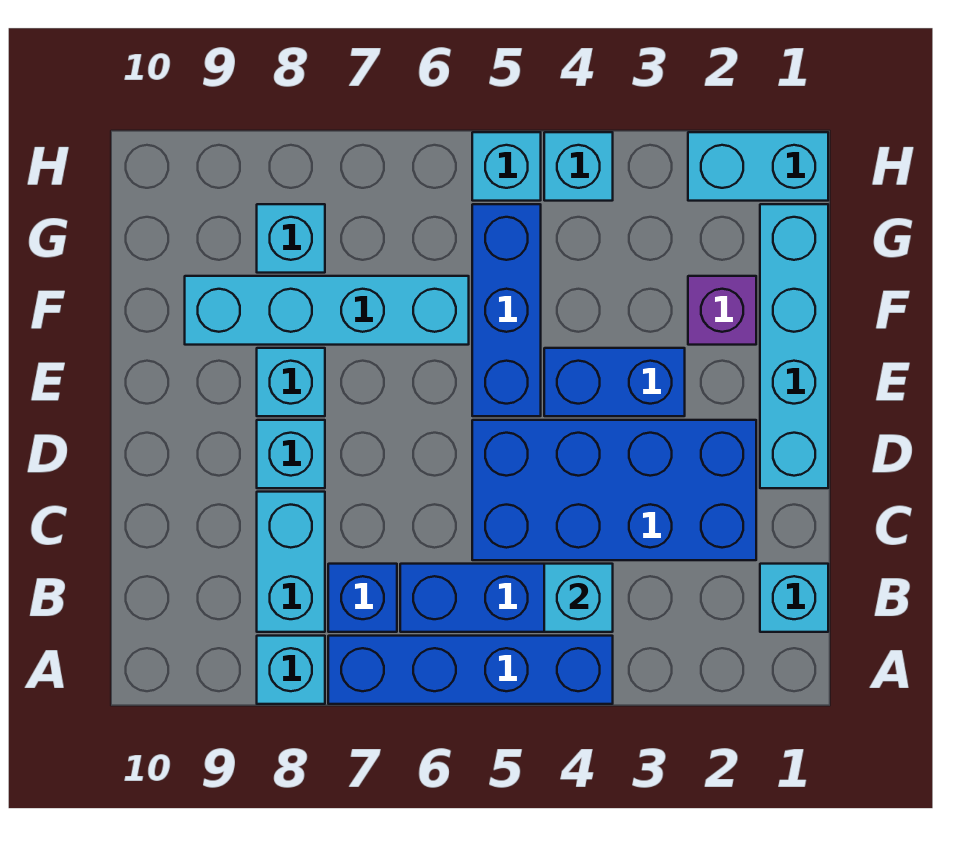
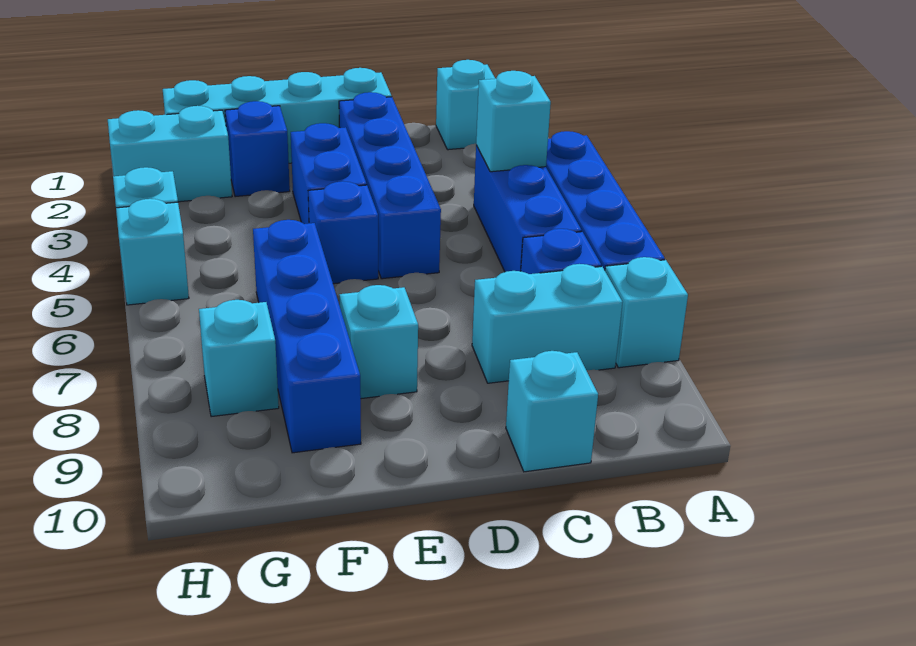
blue 2x4 brick [472,420,756,560] -> blue 1x4 brick [339,92,441,279]
cyan 1x1 brick [257,420,325,488] -> cyan 1x1 brick moved to [506,351,598,472]
blue 1x3 brick [472,204,541,416] -> blue 1x1 brick [308,181,378,284]
purple 1x1 brick [688,276,756,345] -> blue 1x1 brick [225,101,290,197]
cyan 1x4 brick [185,276,469,345] -> blue 1x4 brick [253,220,361,453]
cyan 1x2 brick [688,132,828,201] -> cyan 1x2 brick turned to [108,106,232,202]

